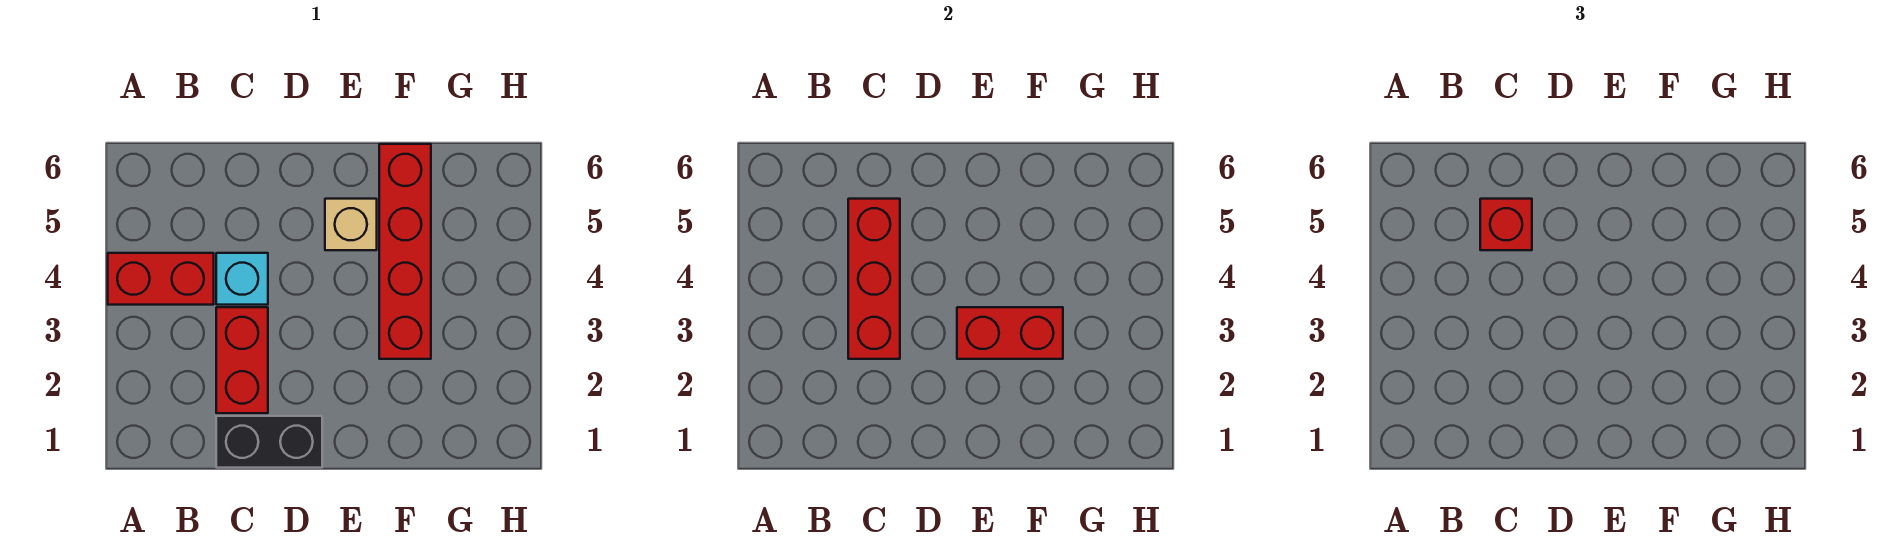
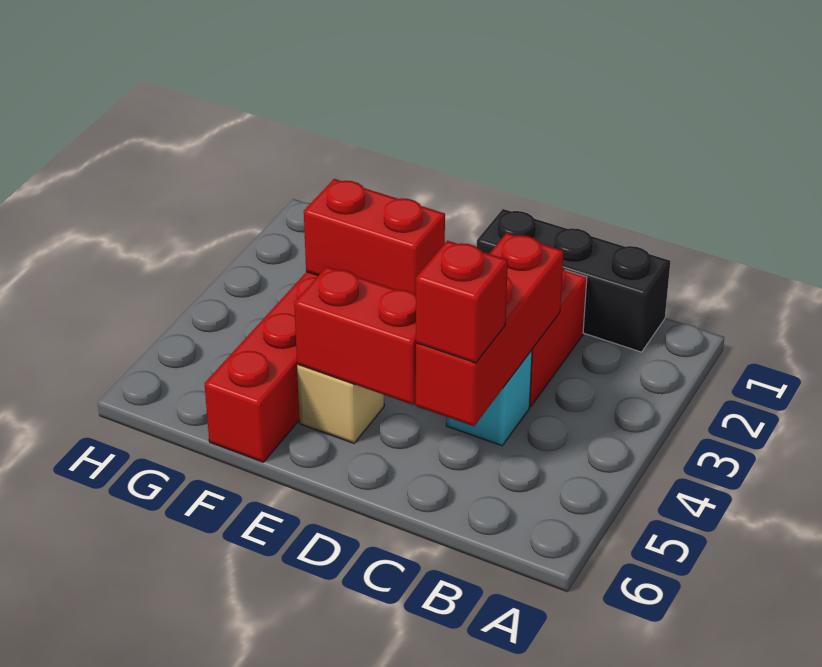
red 1x2 brick [108,253,214,305] -> red 1x2 brick moved to [294,267,416,405]
black 1x2 brick [216,416,322,468] -> black 1x3 brick [477,209,670,352]

